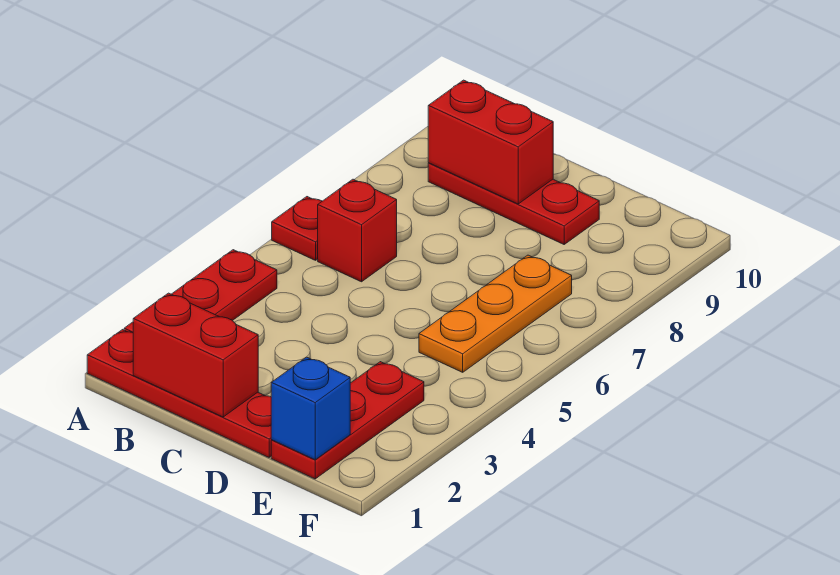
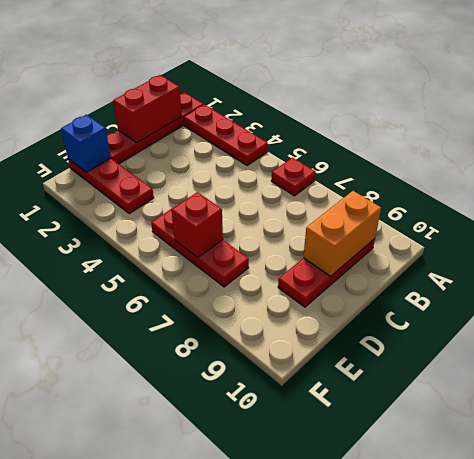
red 1x1 brick [318,179,397,282] -> red 1x1 brick moved to [171,192,223,258]
red 1x2 brick [428,80,553,204] -> orange 1x2 brick [303,191,381,276]
orange 1x3 plate [419,255,572,372] -> red 1x3 plate [151,206,249,287]

